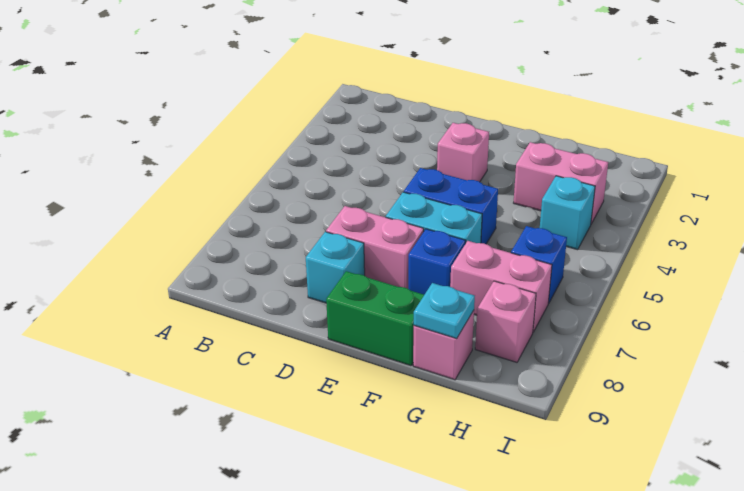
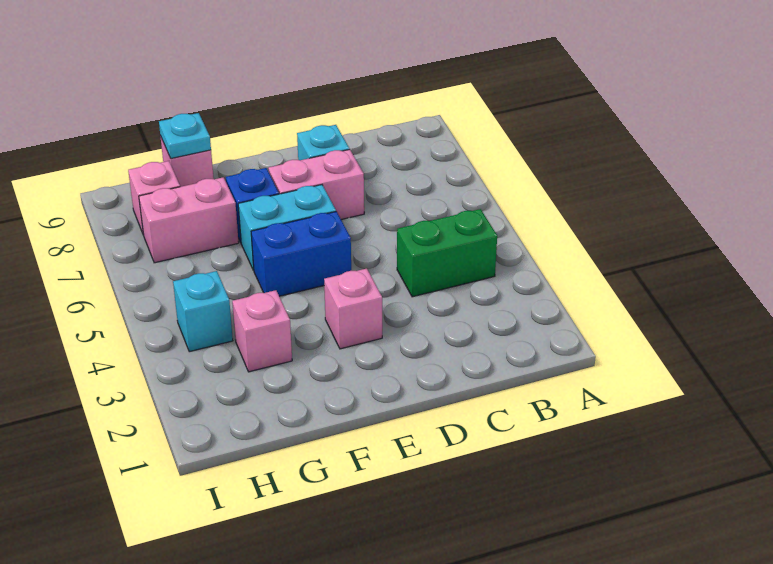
green 1x2 brick [326,271,424,366] -> green 1x2 brick moved to [397,209,497,297]
pink 1x2 brick [514,142,608,224] -> pink 1x1 brick [232,290,292,372]
blue 1x1 brick [511,226,567,304] -> none

